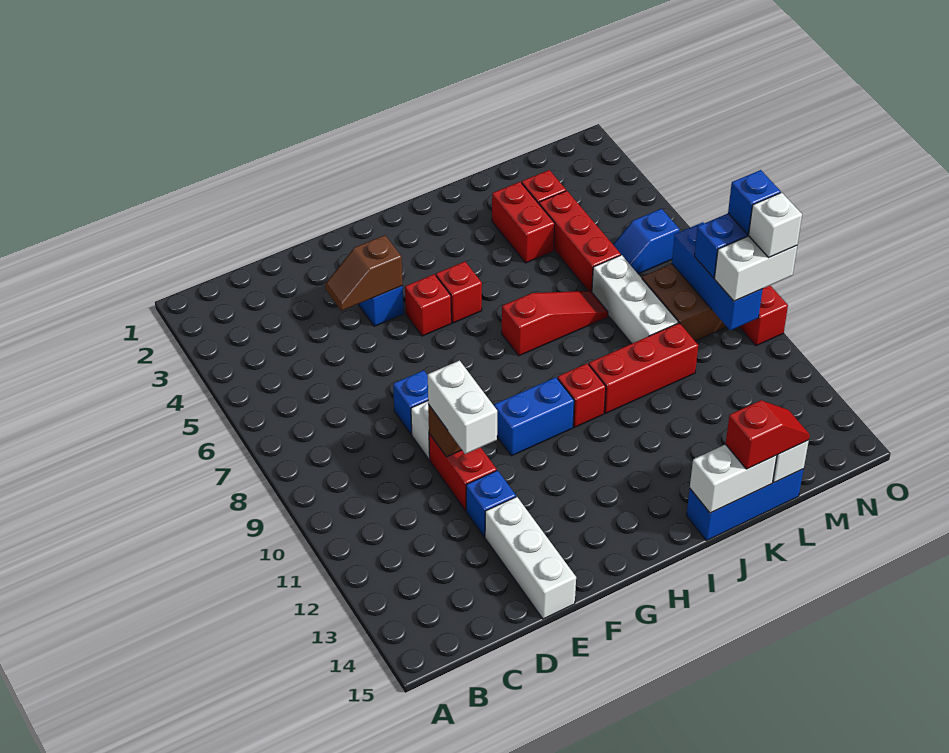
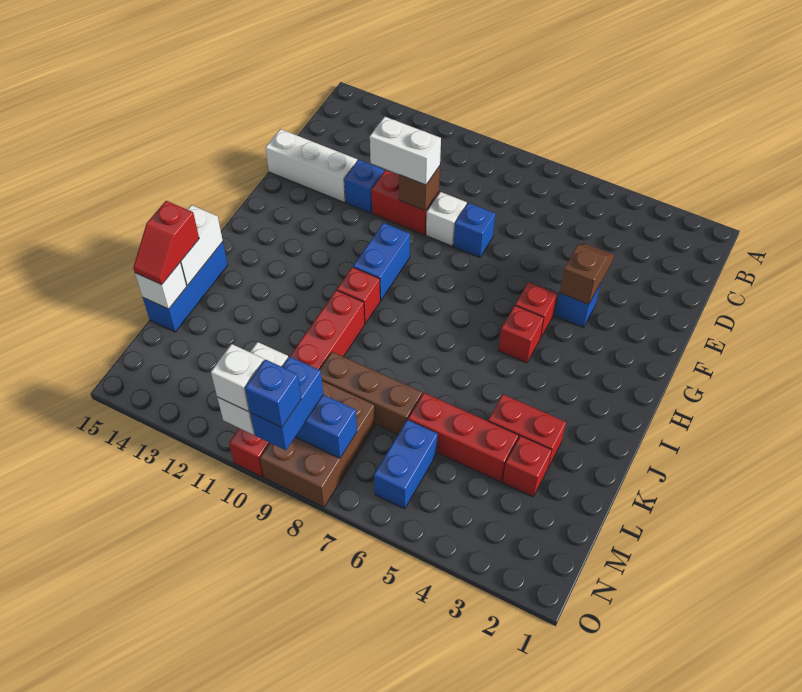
red 1x3 slope [502,291,608,356] -> none
white 1x3 brick [592,255,678,344] -> brown 1x3 brick [320,352,422,434]
blue 1x2 slope [613,209,680,274] -> blue 1x2 brick [374,420,438,509]

